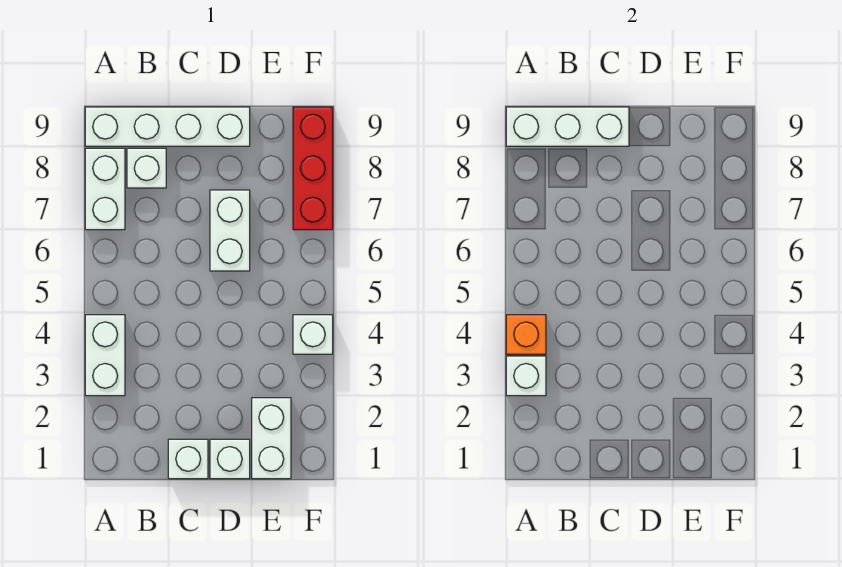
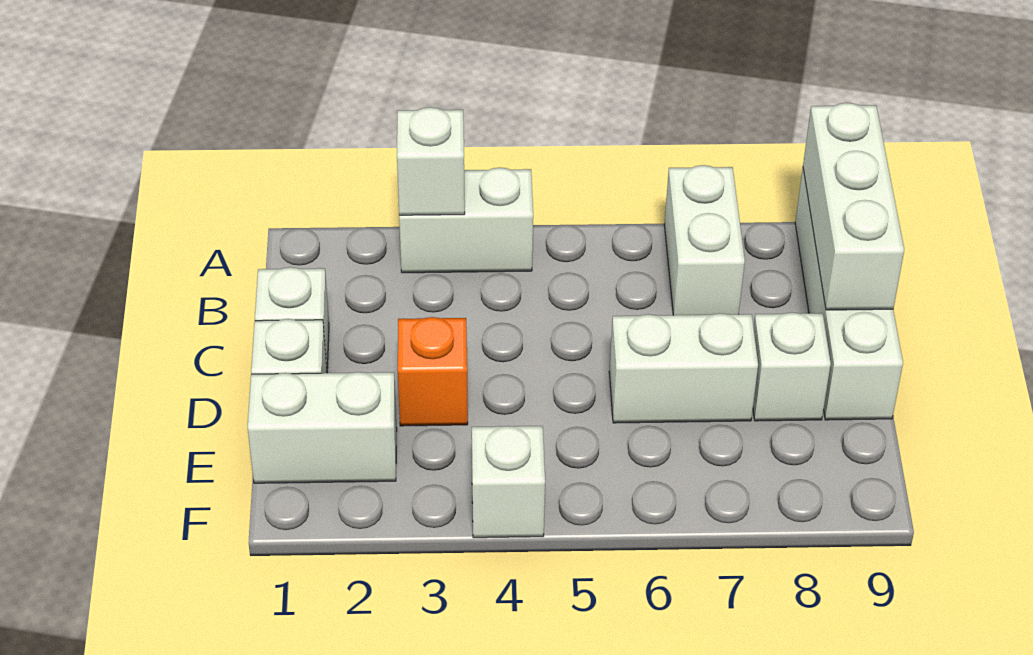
orange 1x1 brick [506,315,546,354] -> orange 1x1 brick moved to [398,317,468,426]
white 1x2 brick [85,148,125,230] -> white 1x2 brick turned to [664,165,745,315]
white 1x1 brick [127,148,166,188] -> white 1x1 brick moved to [753,313,831,421]
red 1x3 brick [293,107,333,230] -> none

